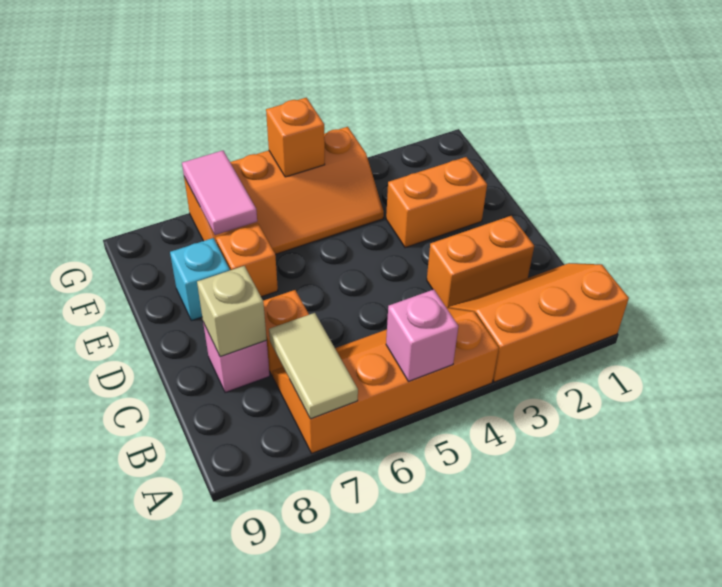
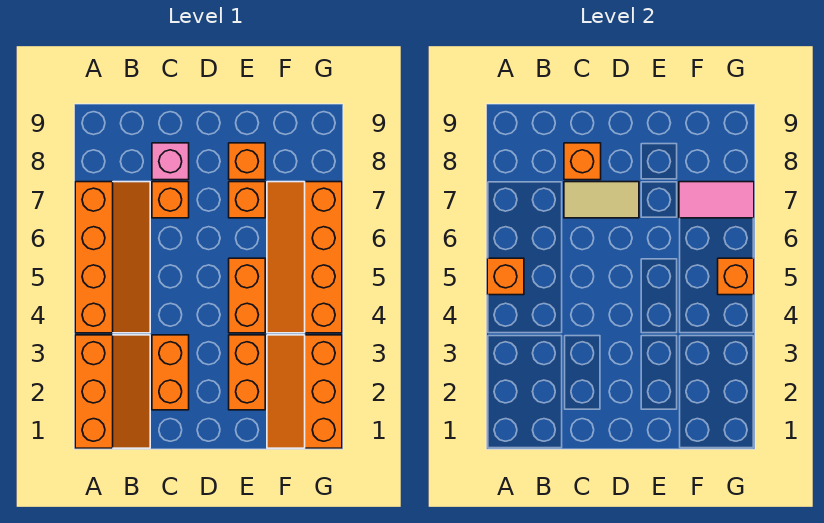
pink 1x1 brick [386,290,458,381] -> orange 1x1 brick [487,258,524,295]
tan 1x2 tile [269,313,358,419] -> tan 1x2 tile moved to [564,182,639,218]
tan 1x1 brick [197,266,267,357] -> orange 1x1 brick [564,143,601,180]
none -> orange 1x2 brick [229,258,265,333]
cyan 1x1 brick [170,238,230,321] -> orange 1x1 brick [229,143,265,180]
none -> orange 2x3 slope [267,335,342,448]

